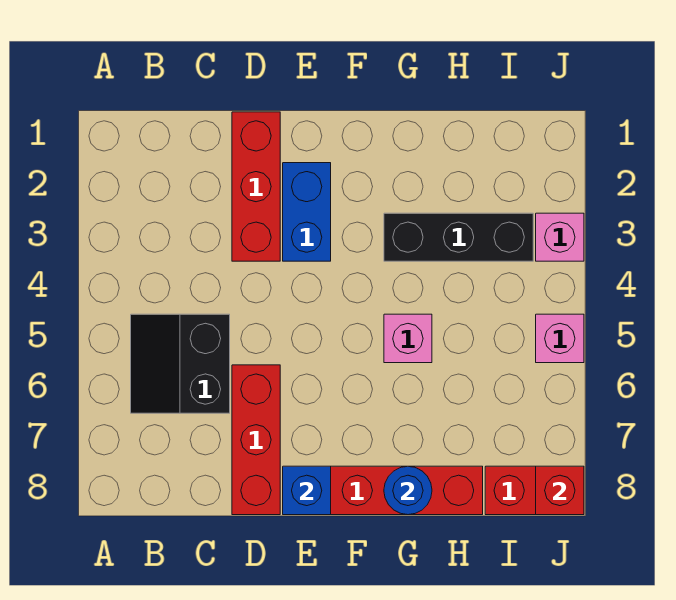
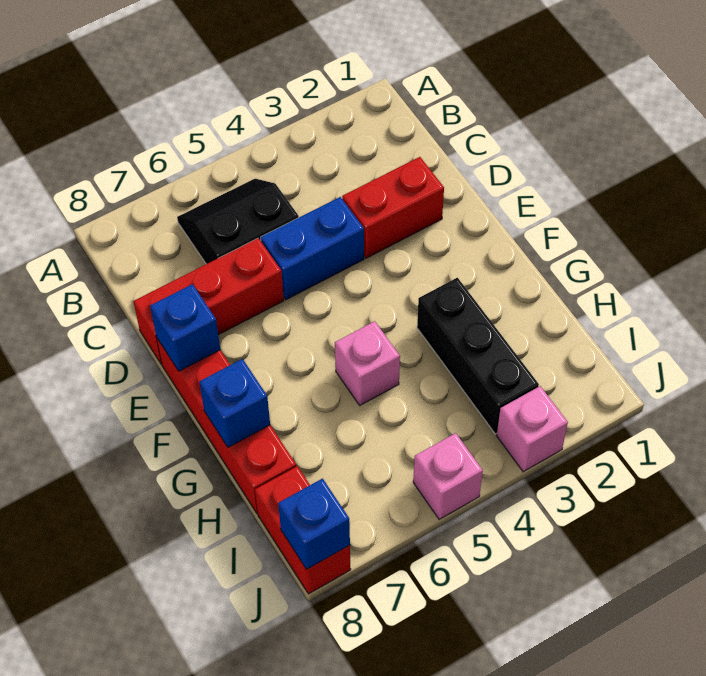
red 1x3 brick [232,112,280,261] -> red 1x2 brick [342,157,444,258]
blue 1x2 brick [283,163,331,261] -> blue 1x2 brick moved to [261,197,364,300]
blue 1x1 round brick [384,466,432,515] -> blue 1x1 brick [199,359,270,447]
red 1x1 brick [536,466,584,515] -> blue 1x1 brick [278,479,350,569]

